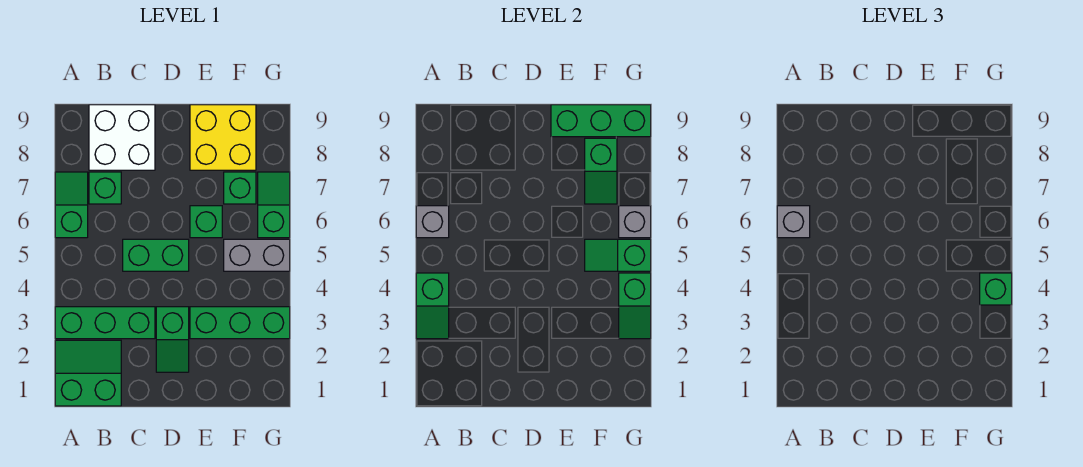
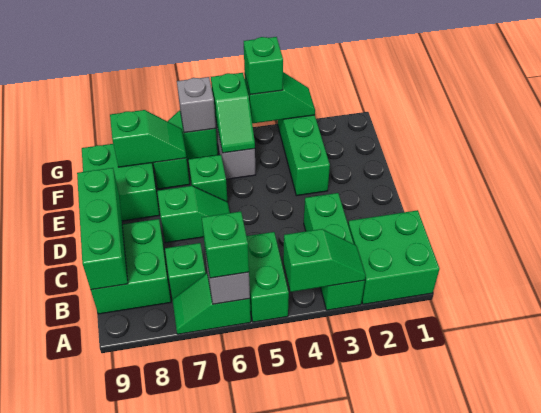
green 2x2 slope [55,340,121,406] -> green 2x2 brick [348,210,439,304]
grey 1x1 brick [777,206,810,238] -> green 1x1 brick [202,211,249,278]
white 2x2 brick [89,105,155,170] -> green 2x2 brick [91,219,171,314]
green 1x2 brick [123,239,189,271] -> green 1x2 brick moved to [247,232,289,322]
green 1x2 slope [156,307,189,372] -> green 1x2 slope moved to [157,186,230,243]
yellow 2x2 brick [190,105,256,170] -> green 2x2 brick [82,144,160,221]
green 1x3 brick [551,105,651,137] -> green 1x3 brick moved to [77,168,128,290]

